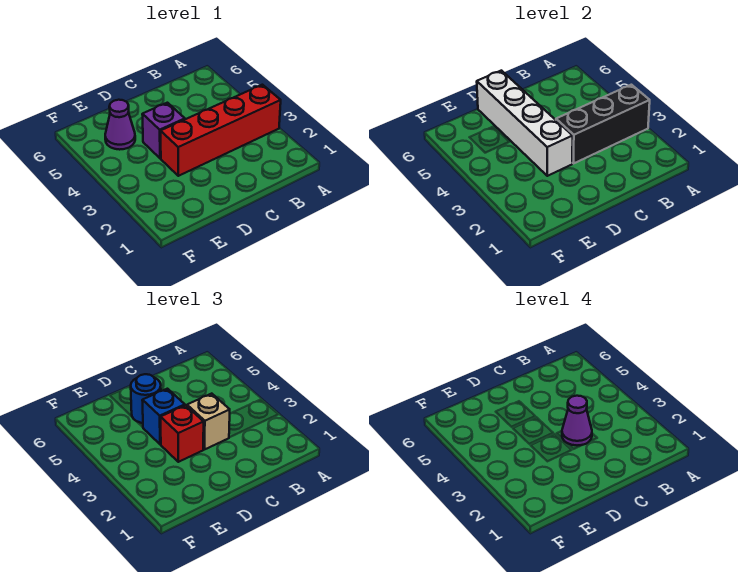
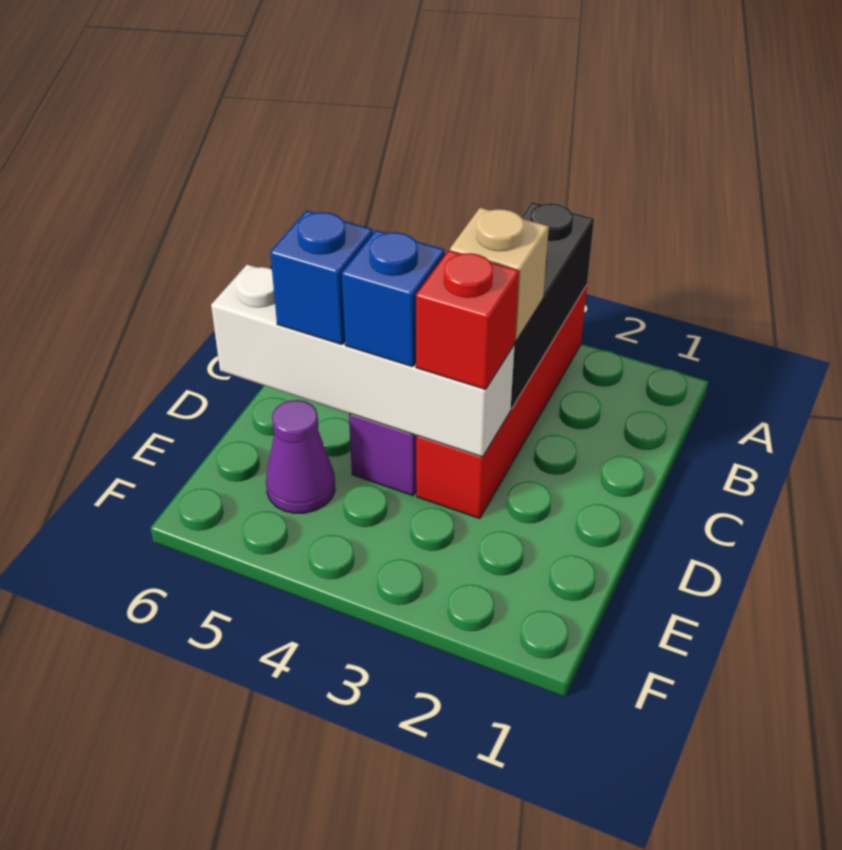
purple 1x1 cone [562,396,592,445] -> none
blue 1x1 round brick [131,374,161,423] -> blue 1x1 brick [270,211,373,345]

